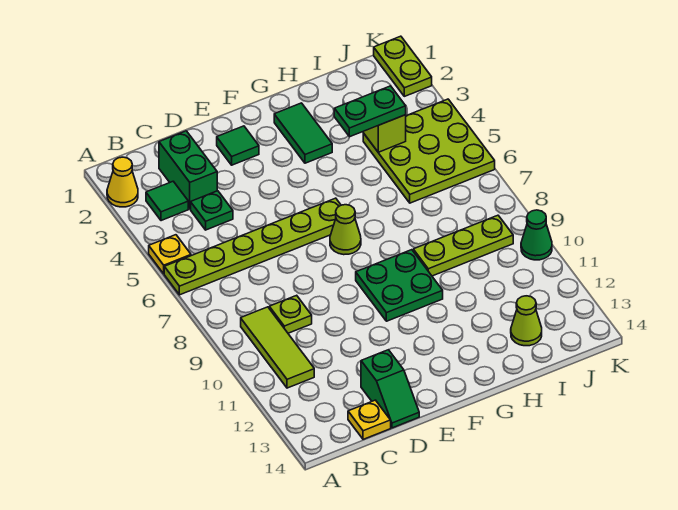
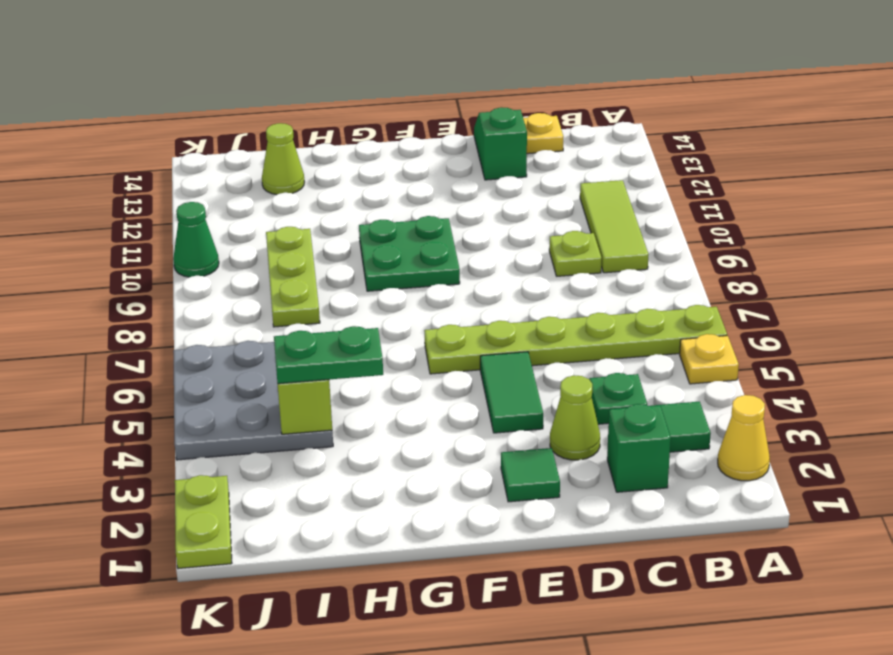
green 1x2 brick [159,131,217,209] -> green 1x1 brick [607,404,671,492]
lime 1x1 cone [330,205,361,255] -> lime 1x1 cone moved to [550,375,600,460]
green 1x2 tile [274,103,332,163] -> green 1x2 tile moved to [480,352,543,433]
lime 1x3 plate [413,215,513,276] -> lime 1x3 plate turned to [266,227,320,327]
lime 3x3 plate [363,99,495,203] -> grey 3x3 plate [173,341,333,460]

